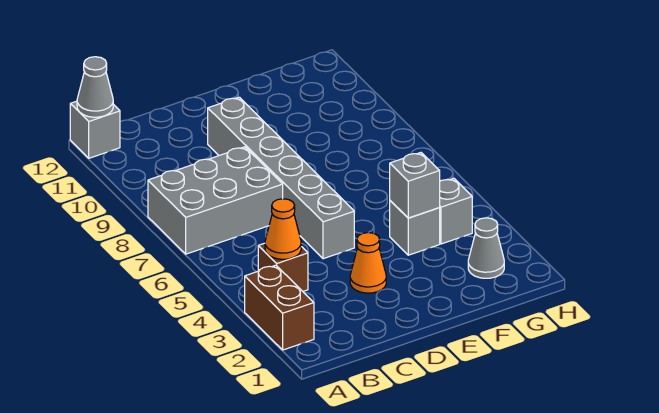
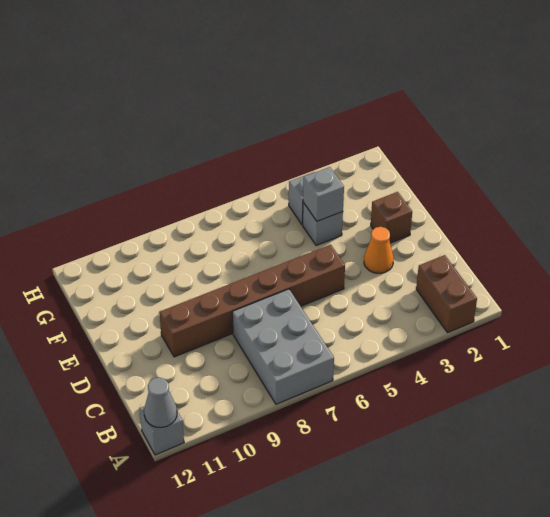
brown 1x2 brick [245,265,314,350] -> brown 1x2 brick turned to [416,255,477,332]
brown 1x1 brick [258,243,308,291] -> brown 1x1 brick moved to [371,192,412,243]
orange 1x1 cone [265,199,301,259] -> none
grey 1x6 brick [208,97,354,259] -> brown 1x6 brick [159,245,345,357]
grey 1x1 cone [468,218,504,278] -> none

